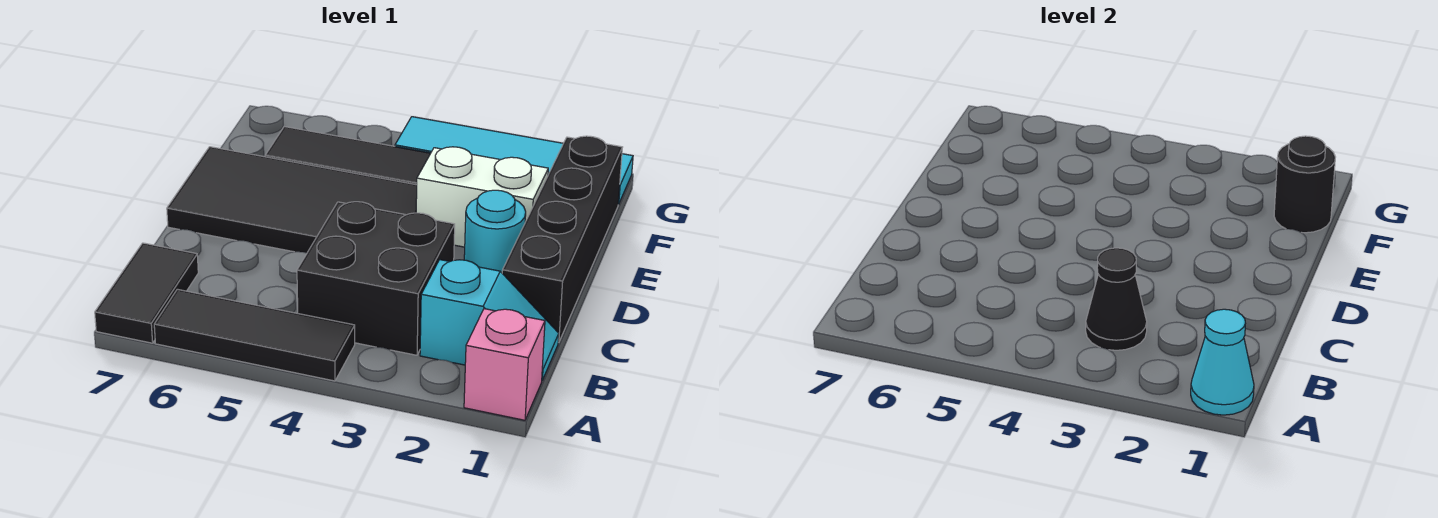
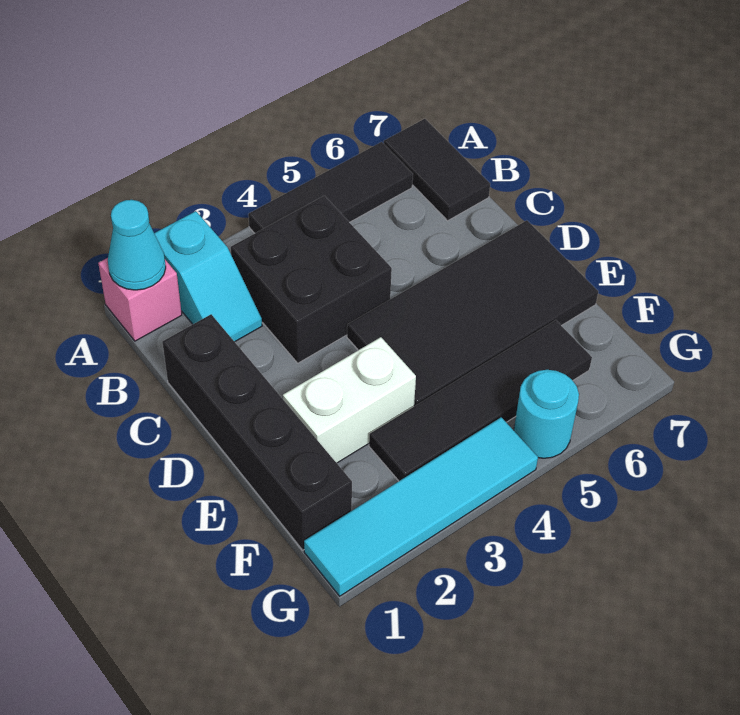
cyan 1x2 slope [420,260,559,380] -> cyan 1x2 slope turned to [154,211,262,342]
black 1x1 cone [1086,248,1147,350] -> none
cyan 1x1 round brick [464,190,526,273] -> cyan 1x1 round brick moved to [514,370,579,458]
black 1x1 round brick [1274,136,1335,233] -> none

